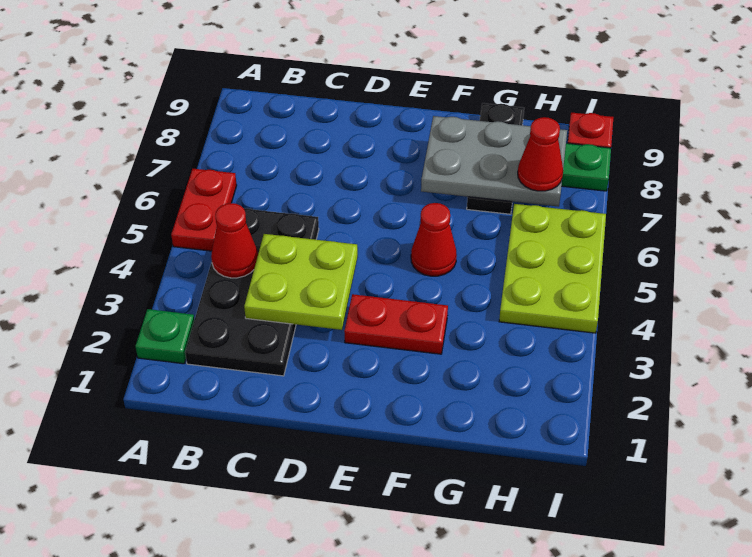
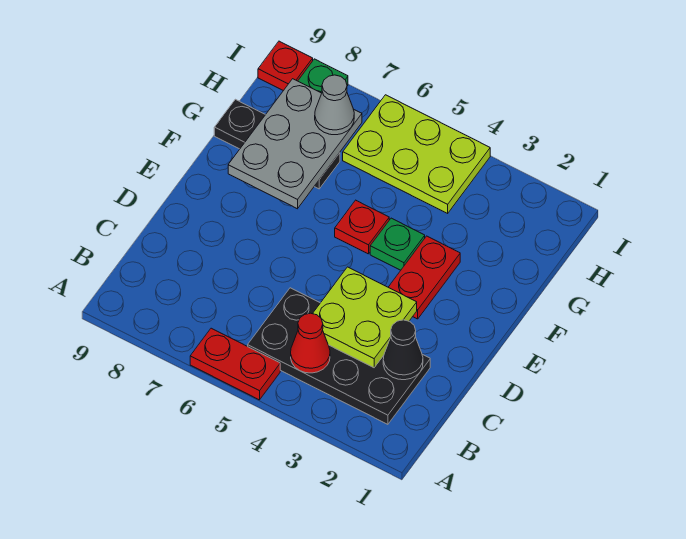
green 1x1 plate [136,309,194,364] -> green 1x1 plate moved to [370,218,425,270]
none -> black 1x1 cone [383,320,423,380]
red 1x1 cone [411,203,457,276] -> red 1x1 plate [335,200,389,254]
red 1x1 cone [518,117,563,191] -> grey 1x1 cone [315,75,354,135]

